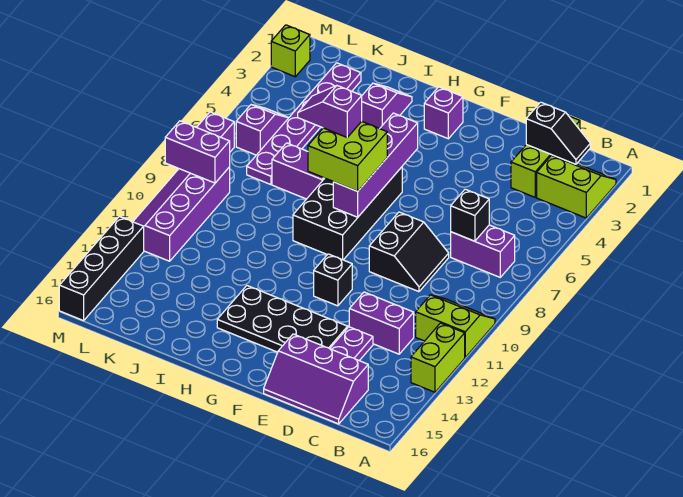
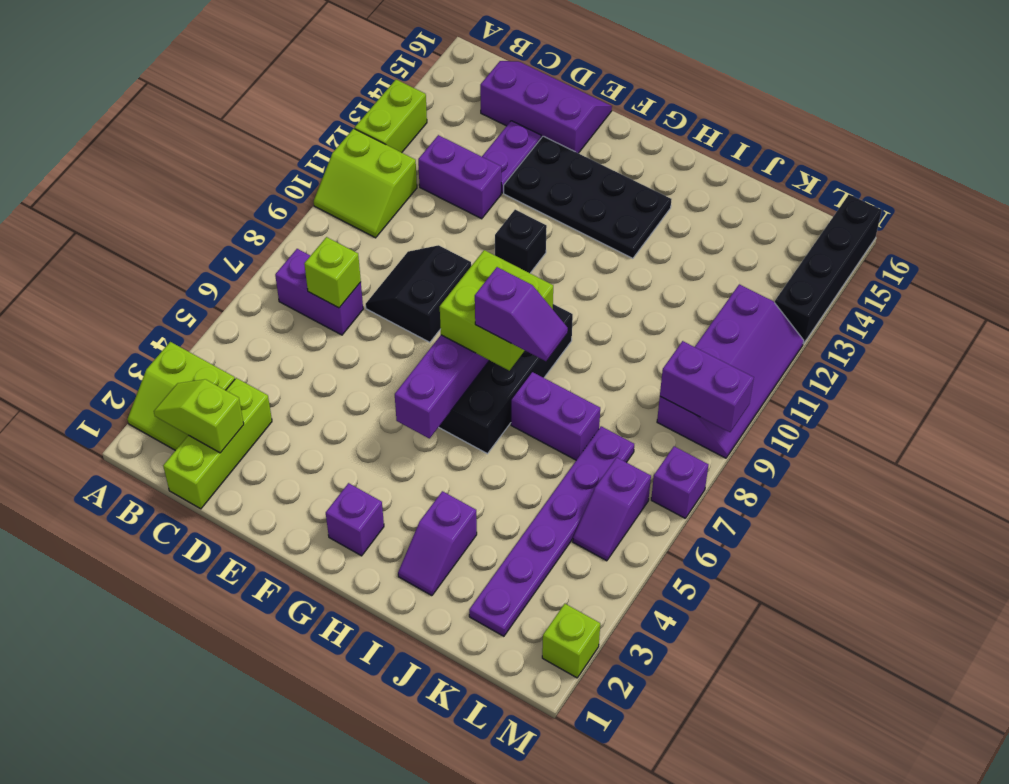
black 1x2 slope [526,102,590,164] -> lime 1x2 slope [154,379,244,453]
black 1x1 brick [451,189,489,241] -> lime 1x1 brick [304,237,361,308]

